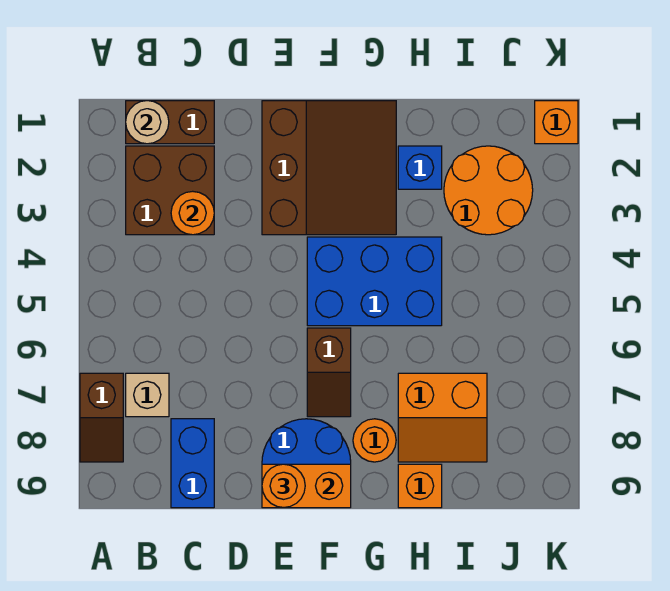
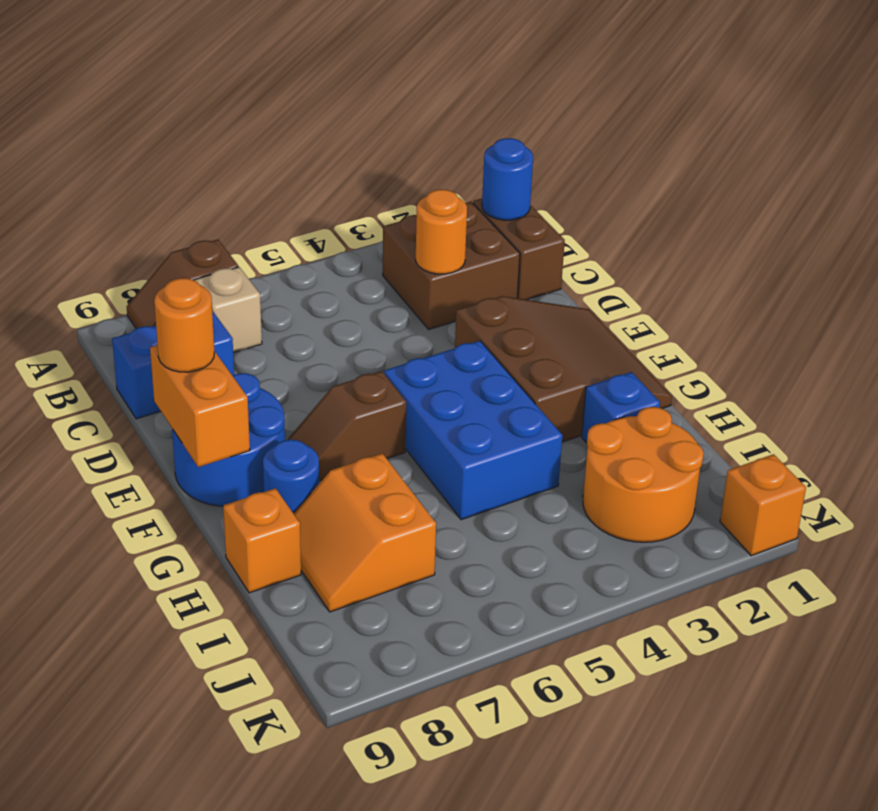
tan 1x1 round brick [126,101,169,144] -> blue 1x1 round brick [482,138,533,220]
brown 3x3 slope [262,101,396,235] -> brown 3x3 slope turned to [455,296,672,442]
orange 1x1 round brick [353,419,396,462] -> blue 1x1 round brick [263,440,319,514]

